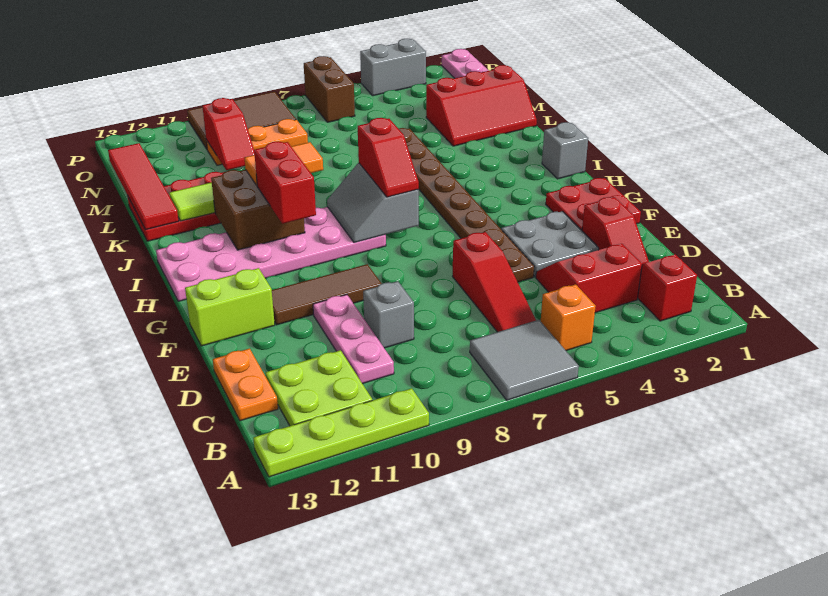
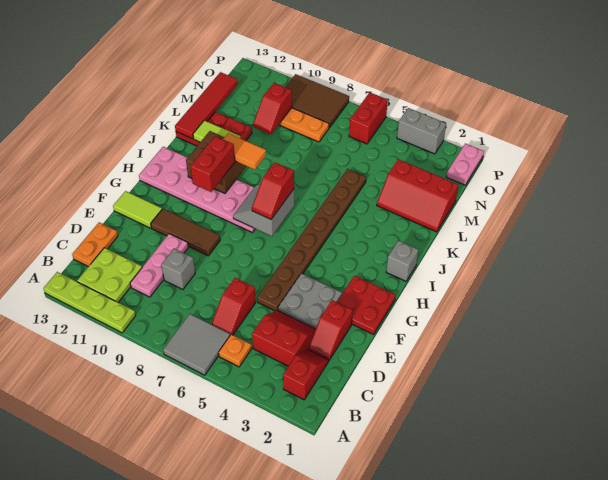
orange 1x1 brick [541,284,596,351] -> orange 1x1 plate [219,335,251,367]
red 1x3 slope [453,232,536,332] -> red 1x2 slope [211,278,256,335]
lime 1x2 brick [185,268,275,346] -> lime 1x2 tile [113,191,162,228]
brown 1x2 brick [304,56,355,122] -> red 1x2 brick [349,92,388,144]

